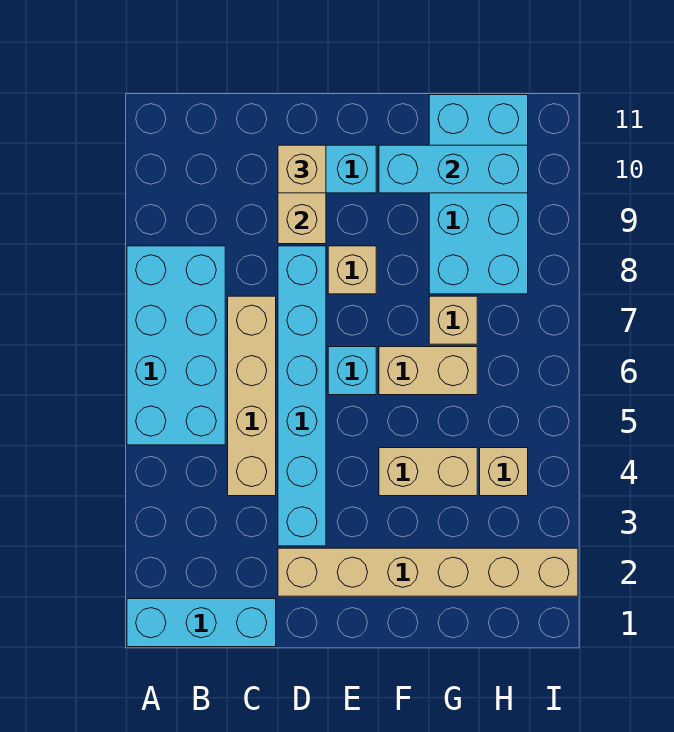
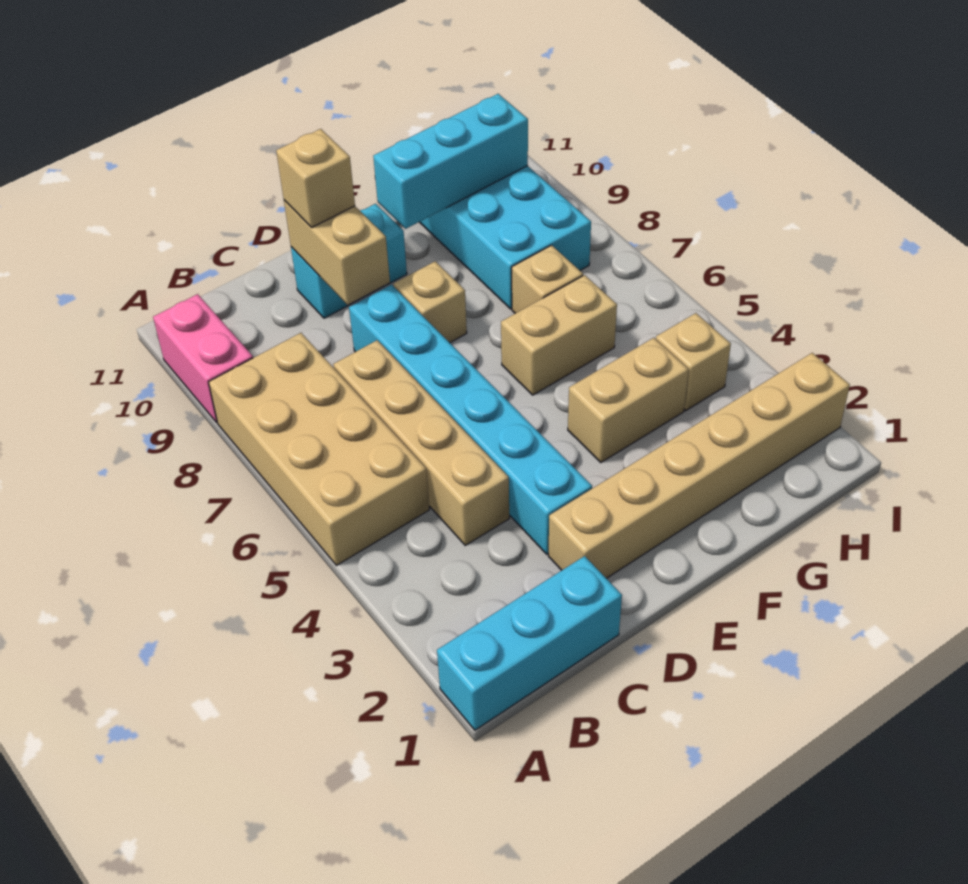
cyan 2x4 brick [127,246,225,445] -> tan 2x4 brick [209,333,429,565]
none -> pink 1x2 brick [153,294,253,422]
cyan 1x1 brick [328,347,376,395] -> none

